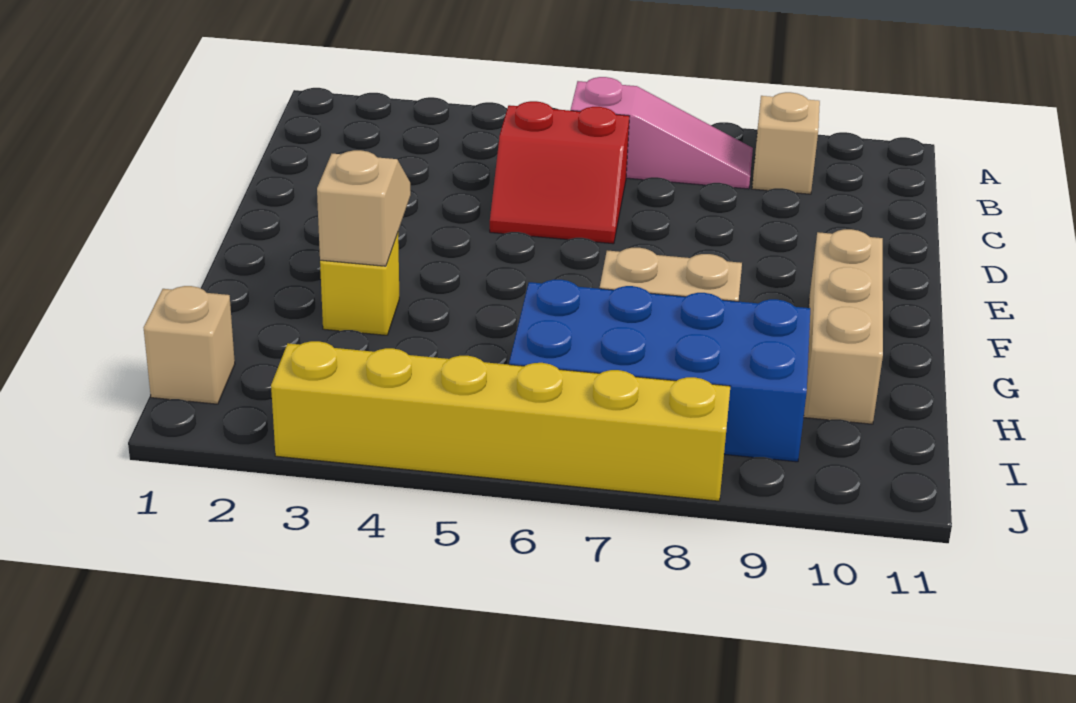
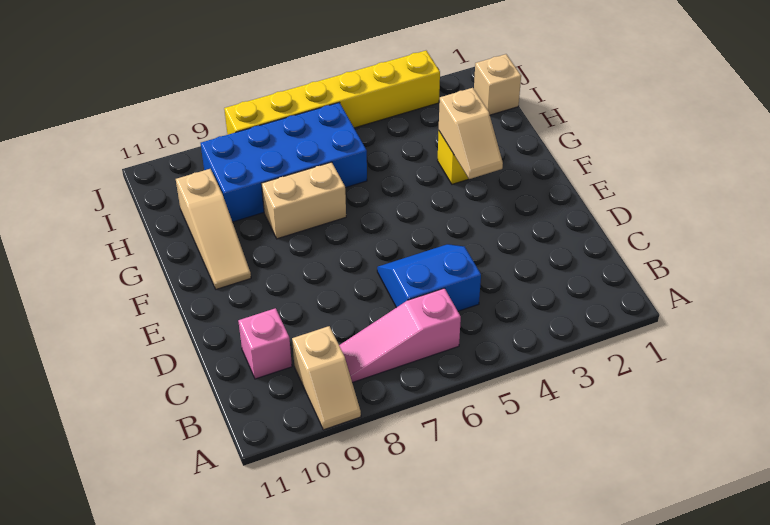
red 2x2 slope [490,101,630,244] -> blue 2x2 slope [377,244,481,311]
none -> pink 1x1 brick [238,308,292,379]
tan 1x3 brick [804,229,883,424] -> tan 1x3 slope [176,169,251,289]

